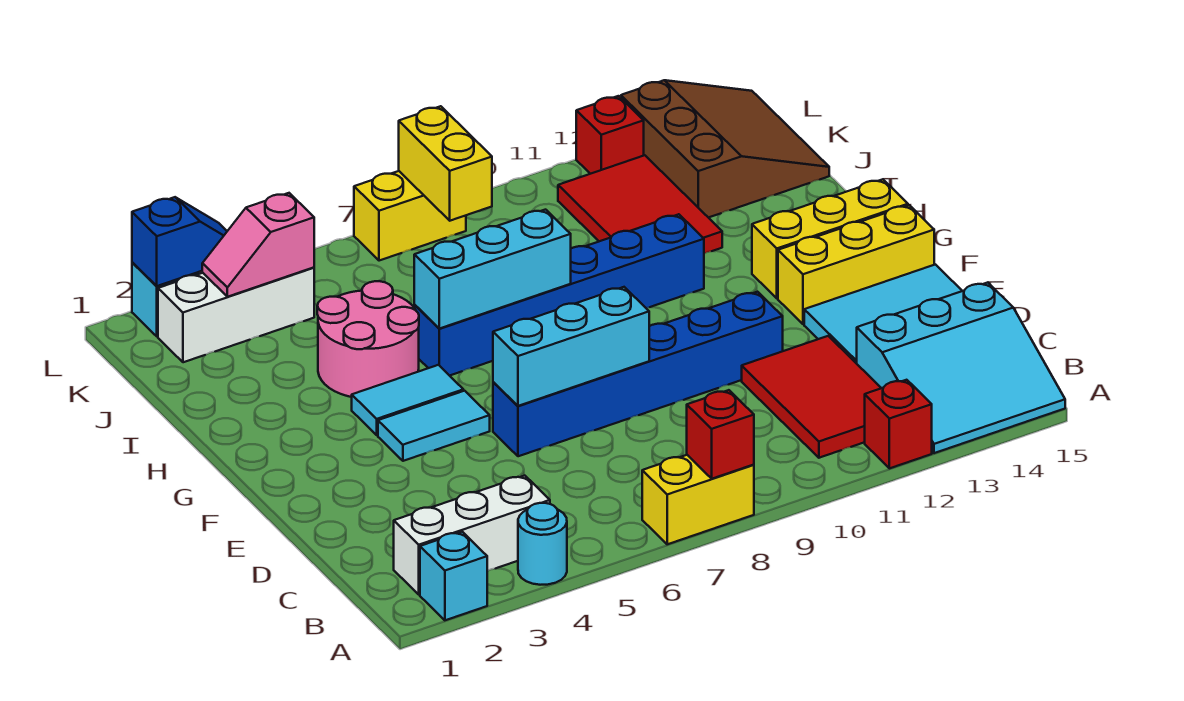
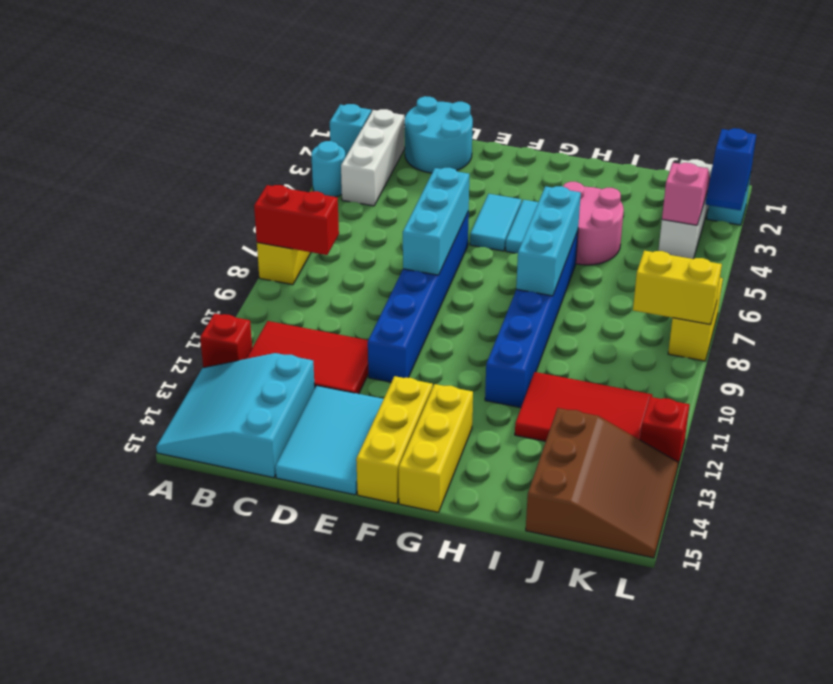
red 1x1 brick [687,390,754,479] -> red 1x2 brick [254,185,339,255]
none -> cyan 2x2 round brick [405,96,473,173]
brown 3x3 slope [621,80,829,218] -> brown 3x3 slope turned to [526,408,678,558]

